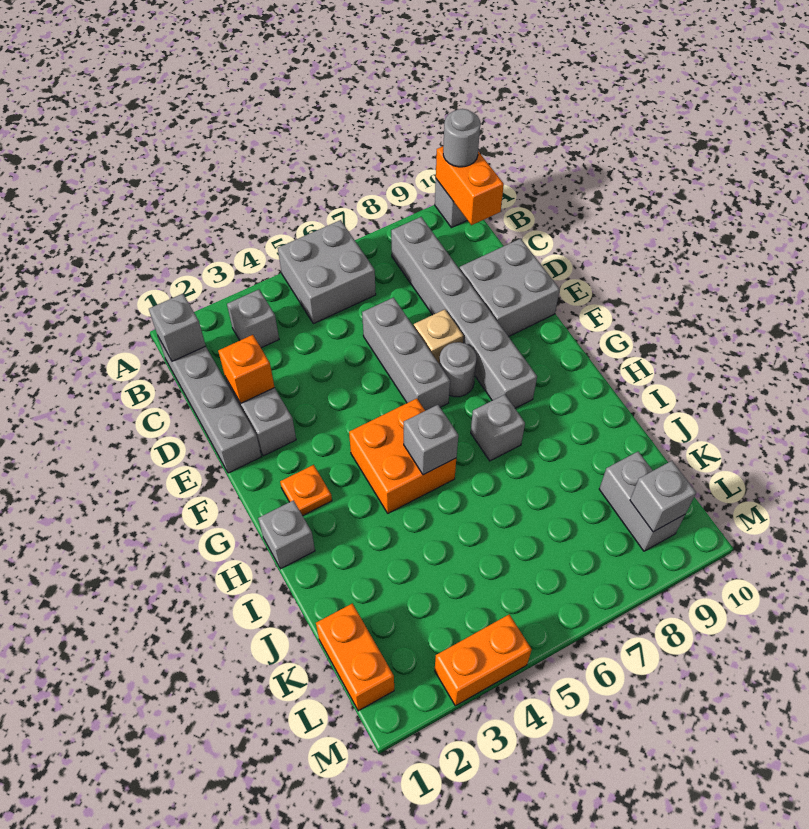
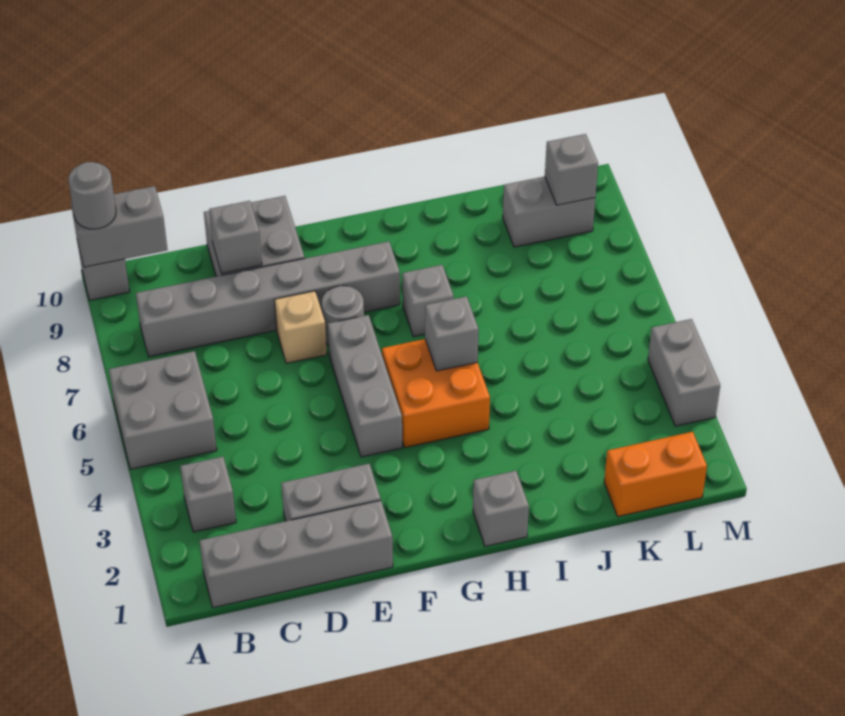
orange 1x2 brick [436,147,504,225] -> grey 1x2 brick [71,186,168,267]
grey 1x1 brick [149,294,206,361] -> grey 1x1 brick moved to [209,201,262,273]
orange 1x1 brick [218,335,275,403] -> none
grey 1x3 brick [362,298,450,411] -> grey 1x3 brick turned to [328,315,402,457]
orange 1x1 plate [280,465,332,516] -> none
orange 1x2 brick [435,615,532,706] -> grey 1x2 brick [648,319,720,426]

